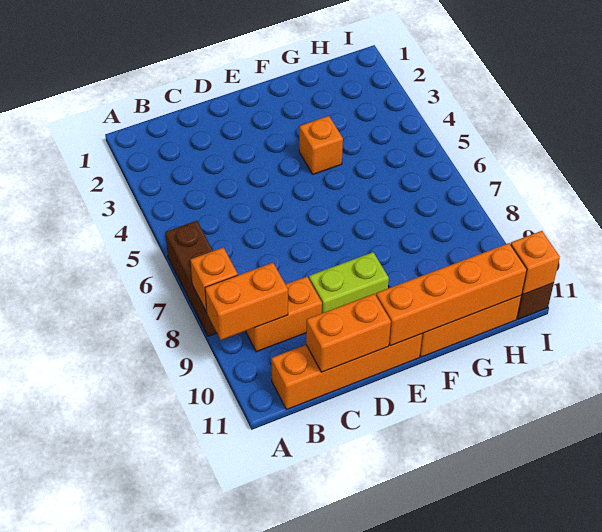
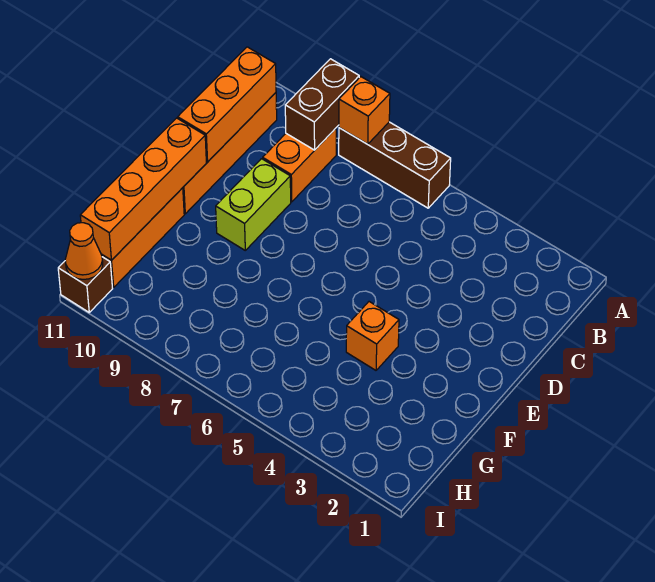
orange 1x2 brick [205,263,288,340] -> brown 1x2 brick [285,59,359,150]
orange 1x2 brick [306,294,391,372] -> orange 1x3 brick [178,47,276,162]
orange 1x1 brick [511,231,560,294] -> orange 1x1 cone [65,223,103,279]

